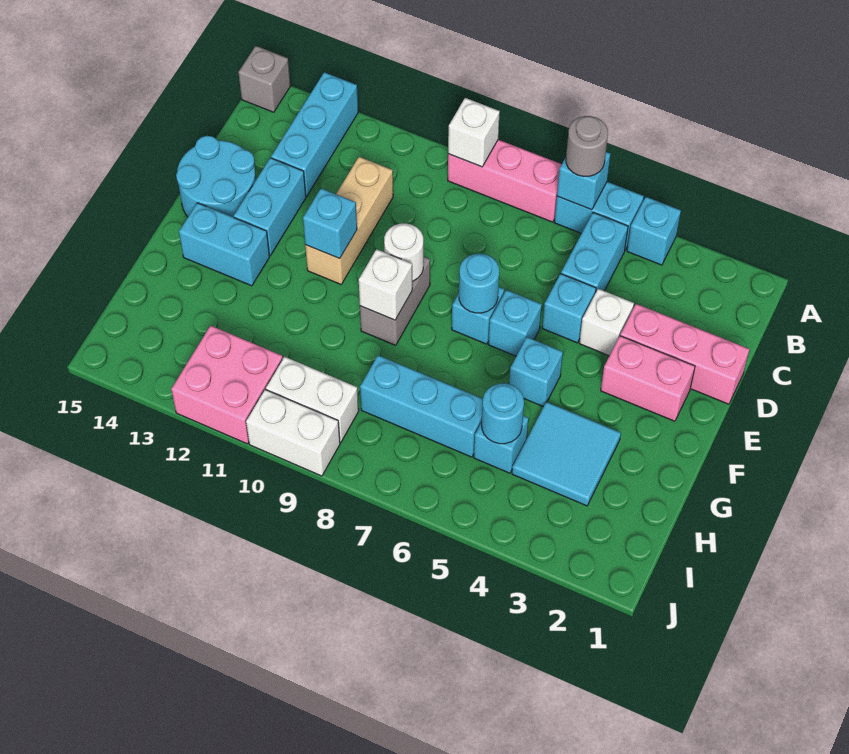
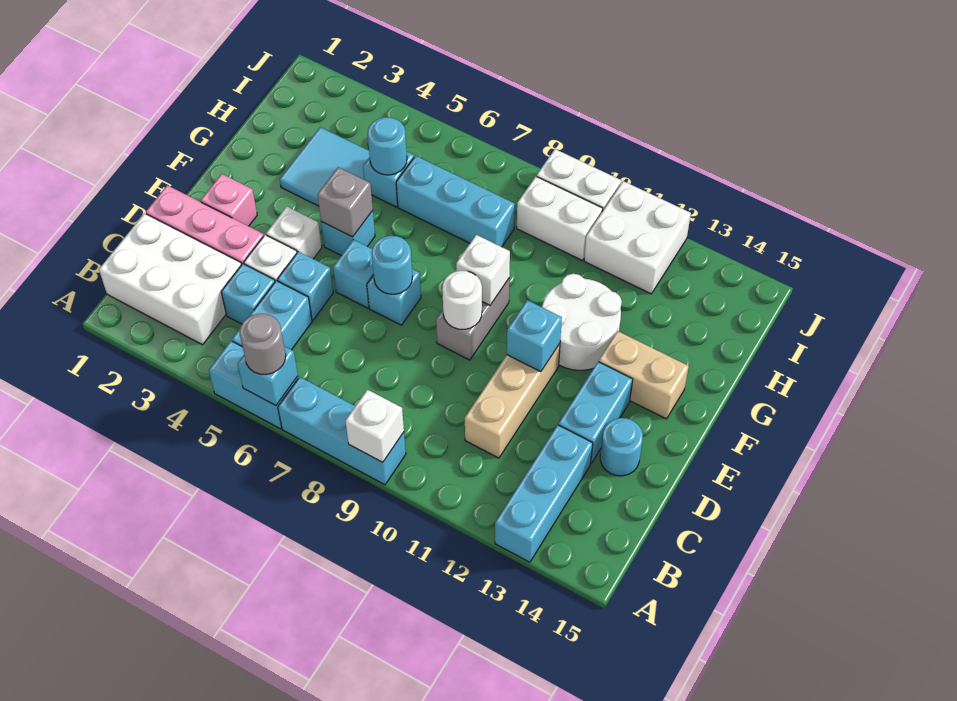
cyan 1x1 brick [627,197,681,265] -> cyan 1x1 brick moved to [221,264,275,324]
pink 1x3 brick [448,140,562,222] -> cyan 1x3 brick [278,377,406,485]
grey 1x1 brick [238,46,290,112] -> grey 1x1 brick moved to [317,167,373,237]
none -> white 2x3 brick [99,213,241,345]
cyan 2x2 round brick [176,136,256,217] -> cyan 1x1 round brick [600,418,643,476]
pink 1x2 brick [601,336,695,421] -> pink 1x1 brick [201,174,257,226]
none -> white 1x1 brick [266,207,322,259]
none -> white 2x2 round brick [542,274,622,370]
cyan 1x2 brick [179,203,270,286] -> tan 1x2 brick [599,331,689,419]
pink 2x2 brick [171,326,283,444] -> white 2x2 brick [584,181,691,294]

